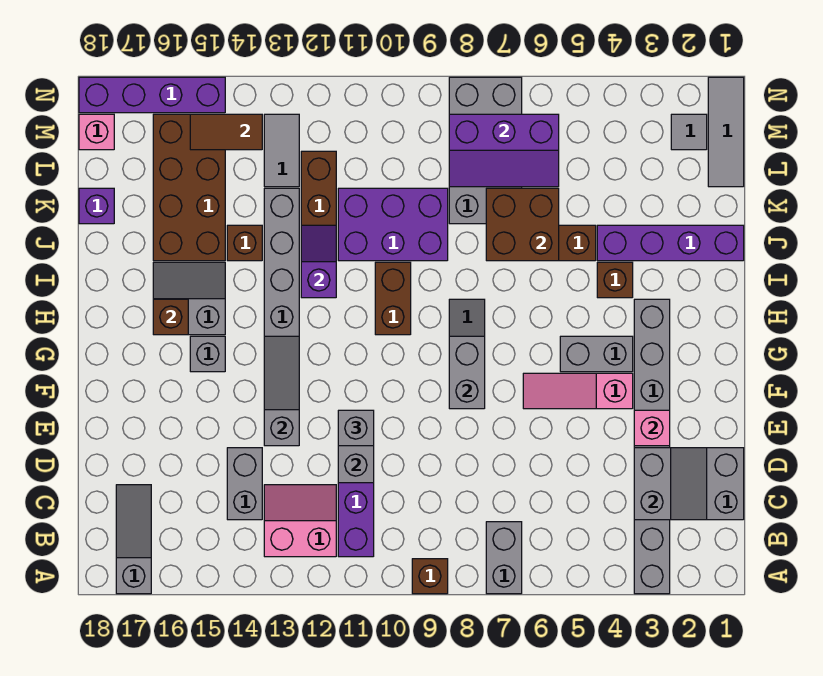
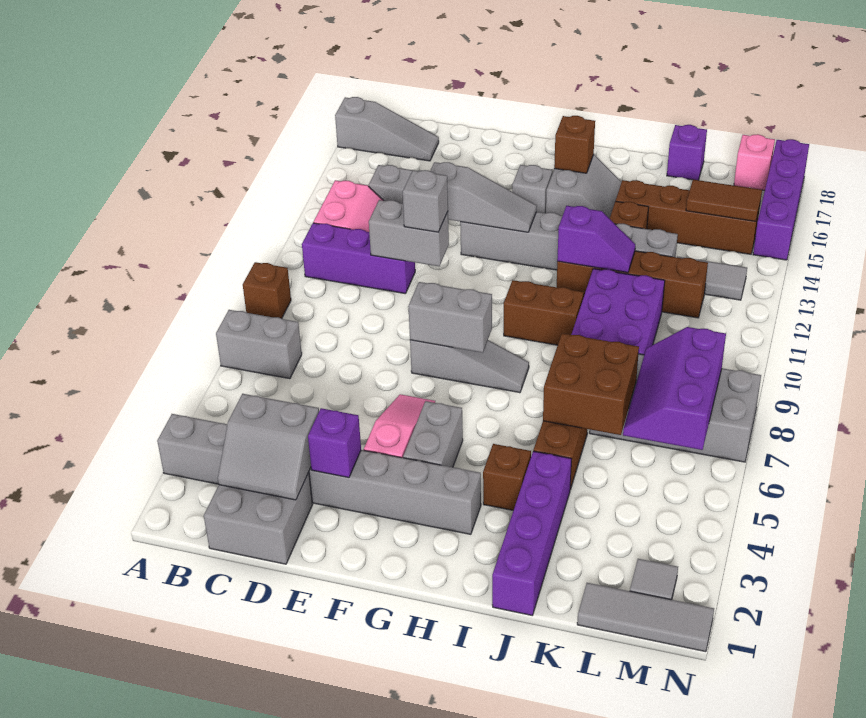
pink 1x1 brick [634,410,670,446] -> purple 1x1 brick [308,408,361,478]
brown 2x4 brick [153,114,225,261] -> brown 1x4 brick [616,180,760,254]
brown 1x2 tile [190,114,262,150] -> brown 1x2 tile turned to [686,180,762,221]

